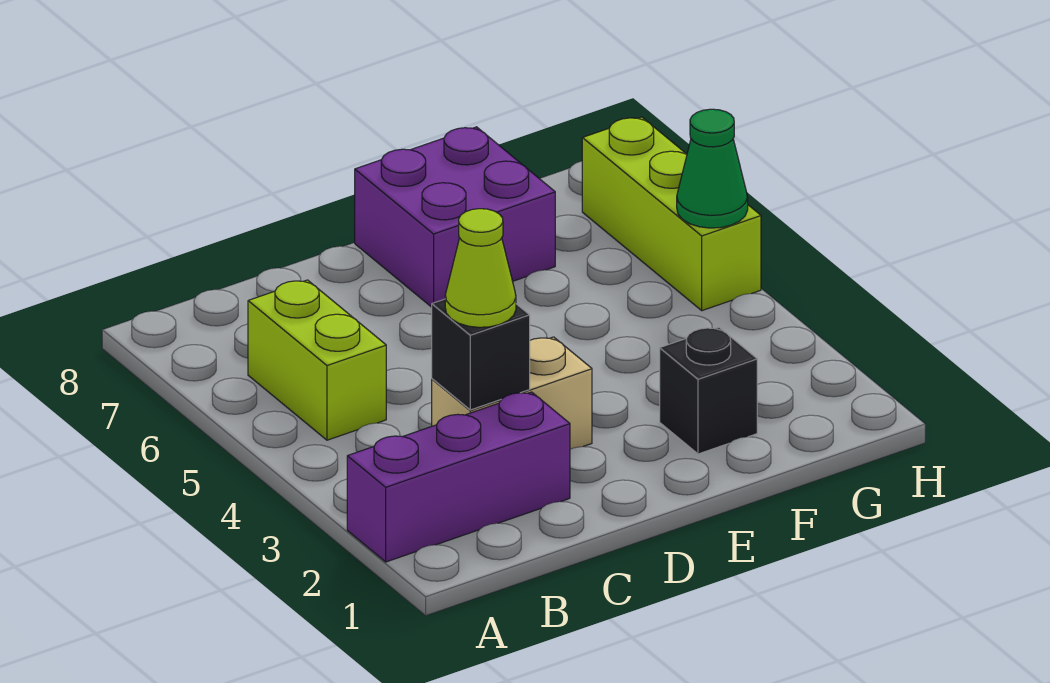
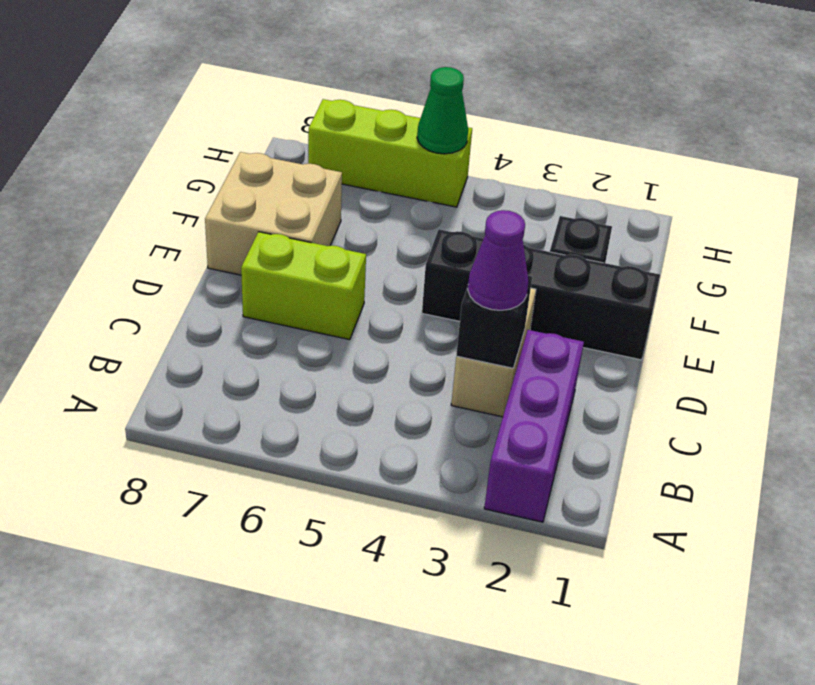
lime 1x2 brick [248,280,386,440] -> lime 1x2 brick moved to [241,232,366,340]
lime 1x1 cone [445,209,516,327] -> purple 1x1 cone [468,210,528,310]
none -> black 1x4 brick [422,229,660,360]
purple 2x2 brick [355,127,555,307] -> tan 2x2 brick [205,152,342,275]

